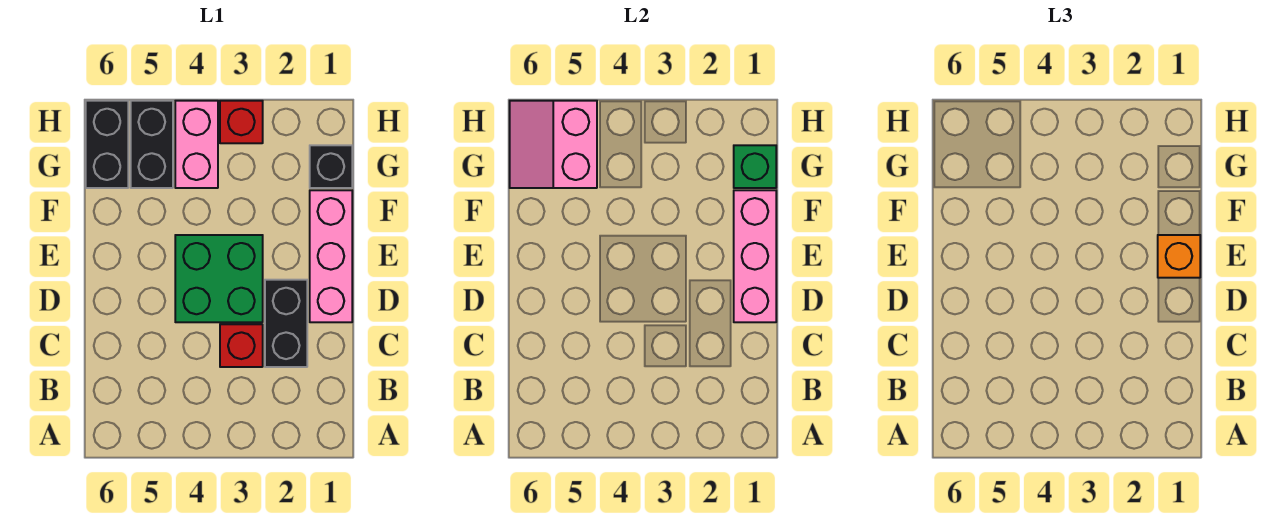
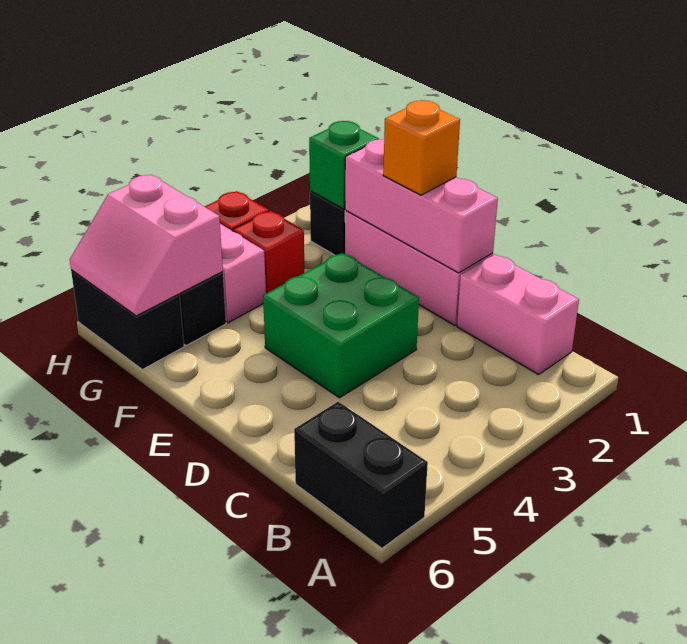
none -> pink 1x2 brick [457,255,579,375]
black 1x2 brick [265,280,307,367] -> black 1x2 brick moved to [294,402,428,548]
red 1x1 brick [220,324,263,367] -> red 1x1 brick moved to [233,211,304,293]

